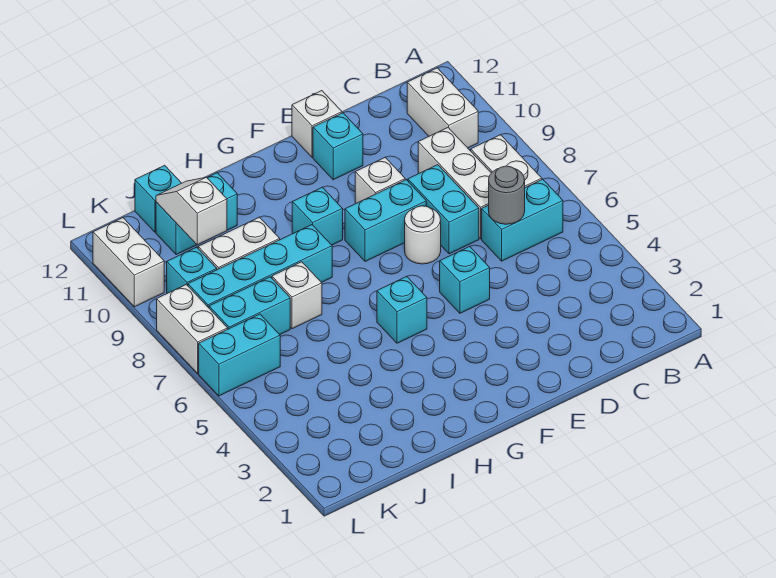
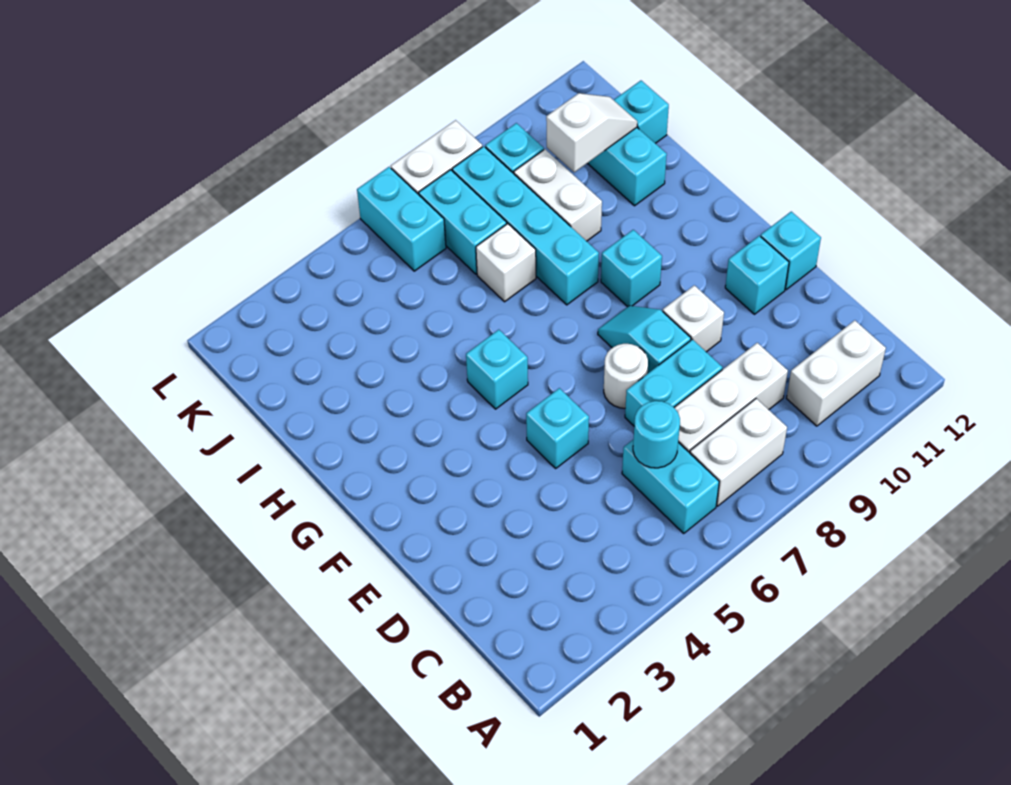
grey 1x1 round brick [489,166,525,224] -> cyan 1x1 round brick [633,401,680,468]
cyan 1x2 brick [345,180,426,262] -> cyan 1x2 slope [598,306,691,374]
white 1x1 brick [292,91,342,157] -> cyan 1x1 brick [761,212,821,290]
white 1x2 brick [93,218,164,307] -> none

